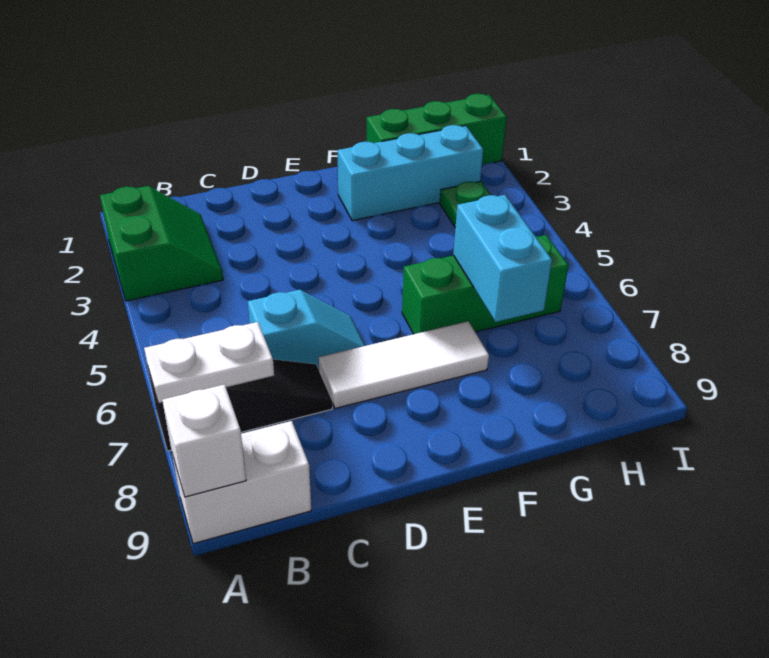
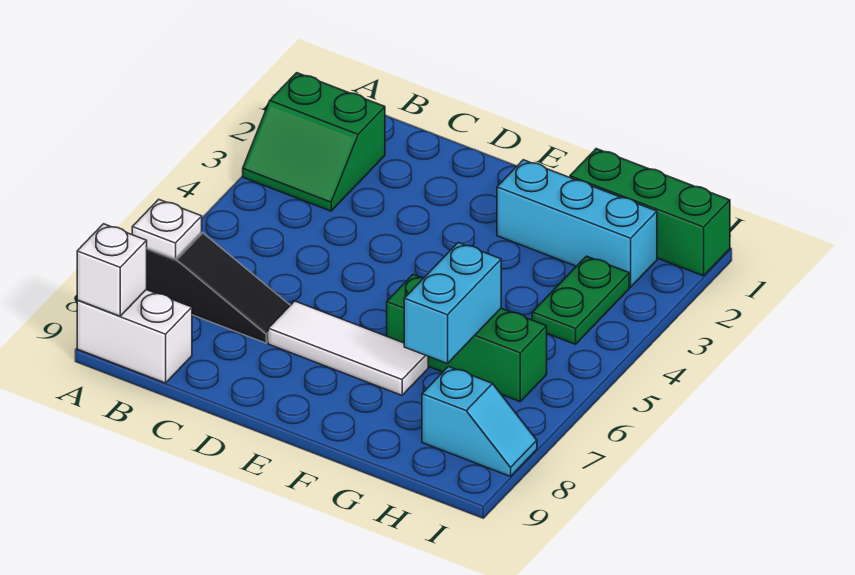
green 2x2 slope [100,186,223,301] -> green 2x2 slope turned to [243,73,385,211]
white 1x2 plate [144,322,274,404] -> white 1x1 plate [132,199,202,259]
cyan 1x2 slope [248,290,365,370] -> cyan 1x2 slope moved to [422,367,537,476]

